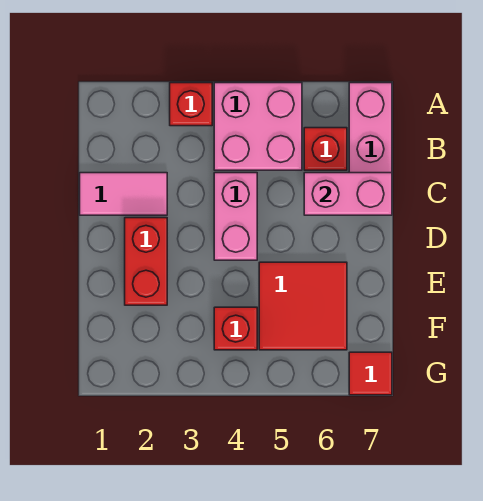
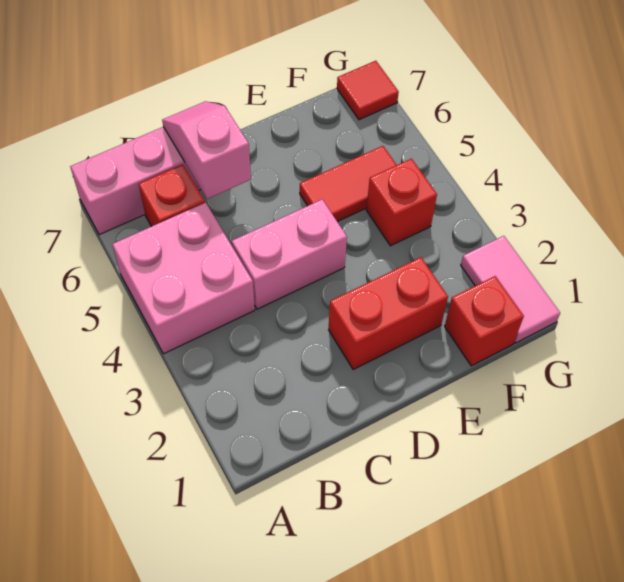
red 1x1 brick [170,83,212,126] -> red 1x1 brick moved to [445,276,524,366]
pink 1x2 tile [80,173,167,215] -> pink 1x2 tile moved to [461,236,560,343]
pink 1x2 brick [304,173,392,215] -> pink 1x2 slope [162,101,251,199]
red 2x2 tile [259,262,347,350] -> red 1x2 tile [300,146,396,222]

